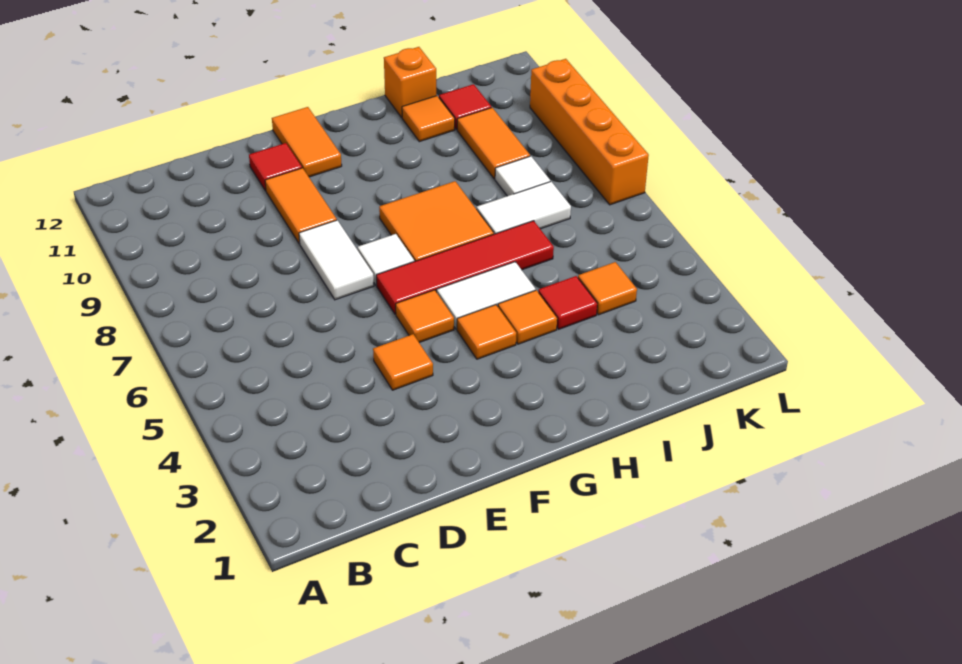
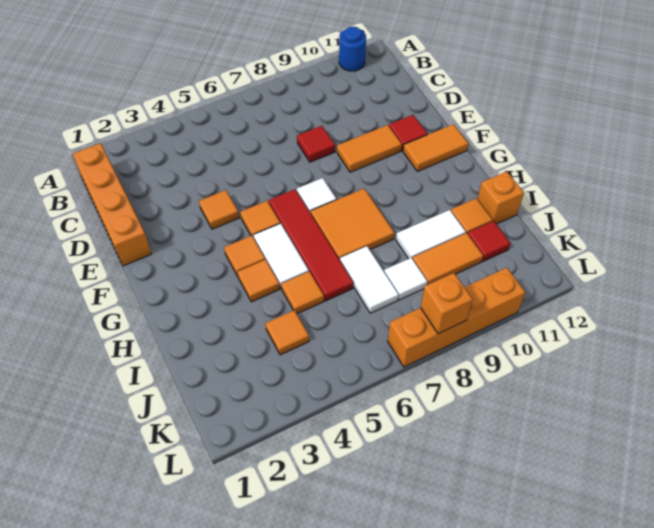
none -> blue 1x1 round brick [339,27,366,71]
none -> orange 1x4 brick [73,143,151,266]
white 1x2 tile [299,220,374,300] -> white 1x2 tile moved to [396,210,466,259]
red 1x1 tile [538,276,597,329] -> red 1x1 tile moved to [297,126,335,162]
none -> orange 1x1 tile [281,271,324,314]
none -> orange 1x1 brick [421,273,473,334]

